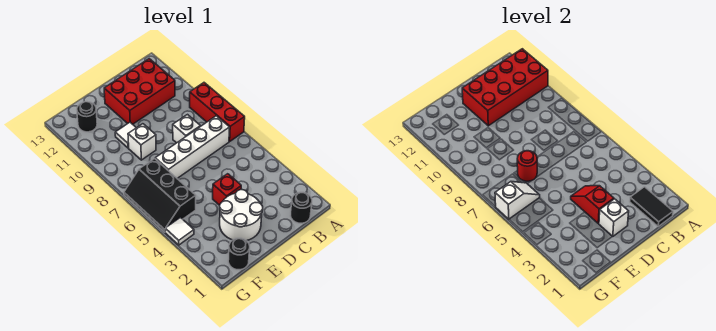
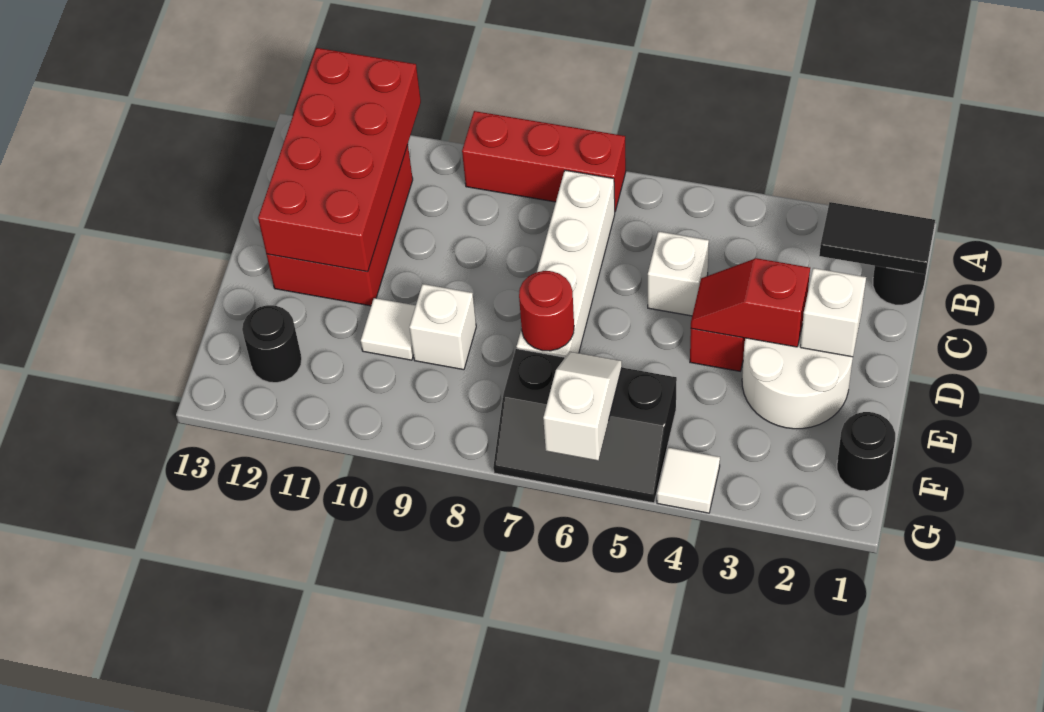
white 1x1 brick [173,115,200,143] -> white 1x1 brick moved to [648,231,709,316]

